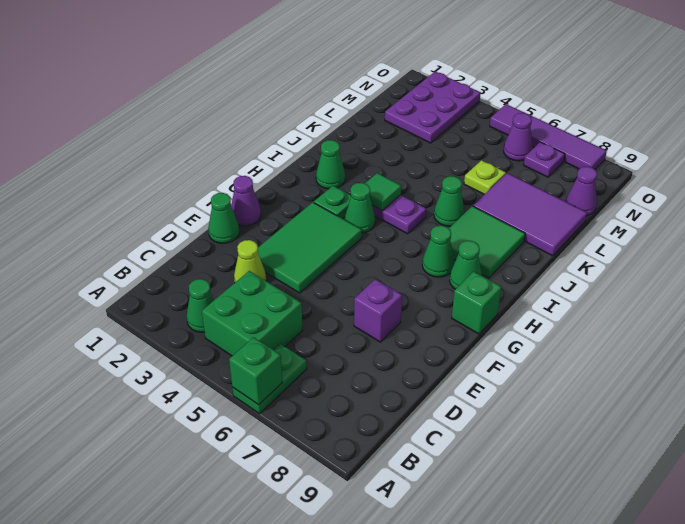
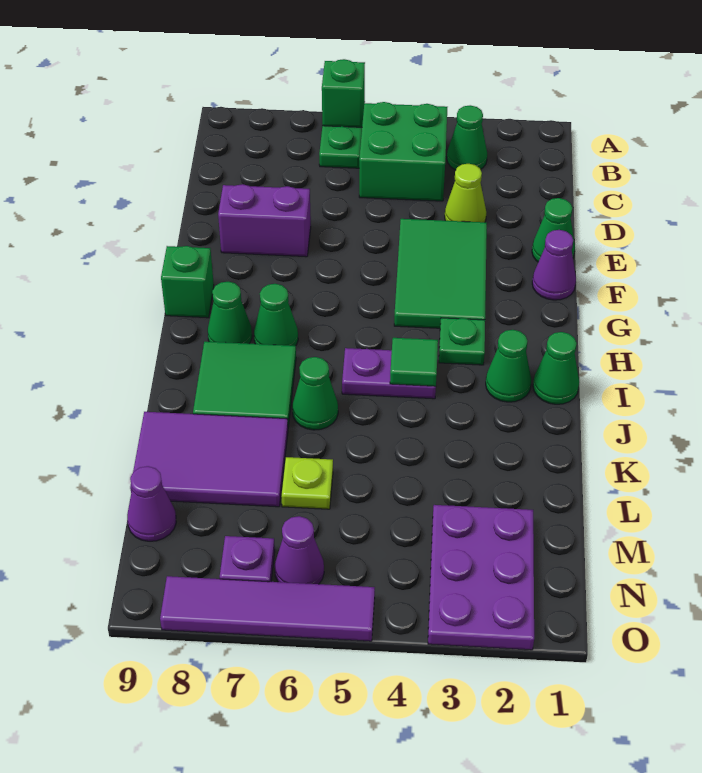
purple 1x1 brick [354,279,402,342] -> purple 1x2 brick [218,184,311,257]
green 1x1 cone [345,183,375,233] -> green 1x1 cone moved to [533,332,579,404]

